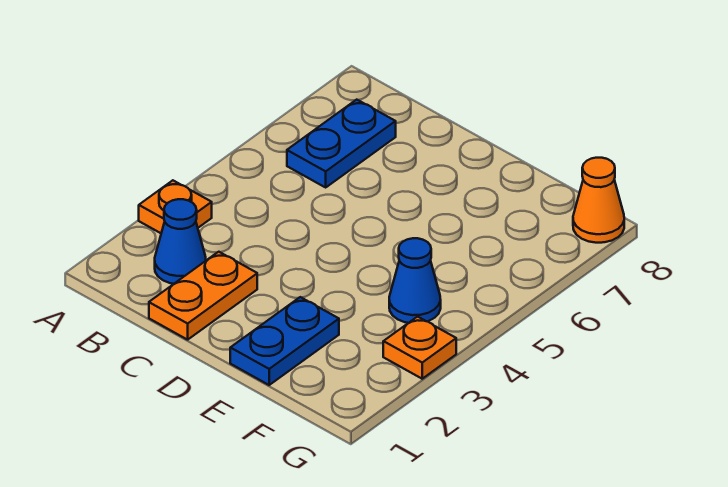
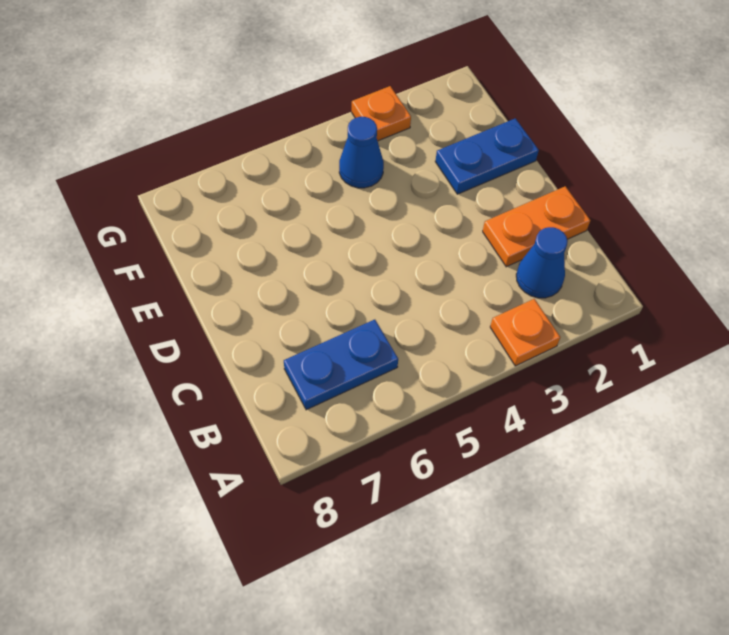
orange 1x1 cone [573,158,624,243] -> none

